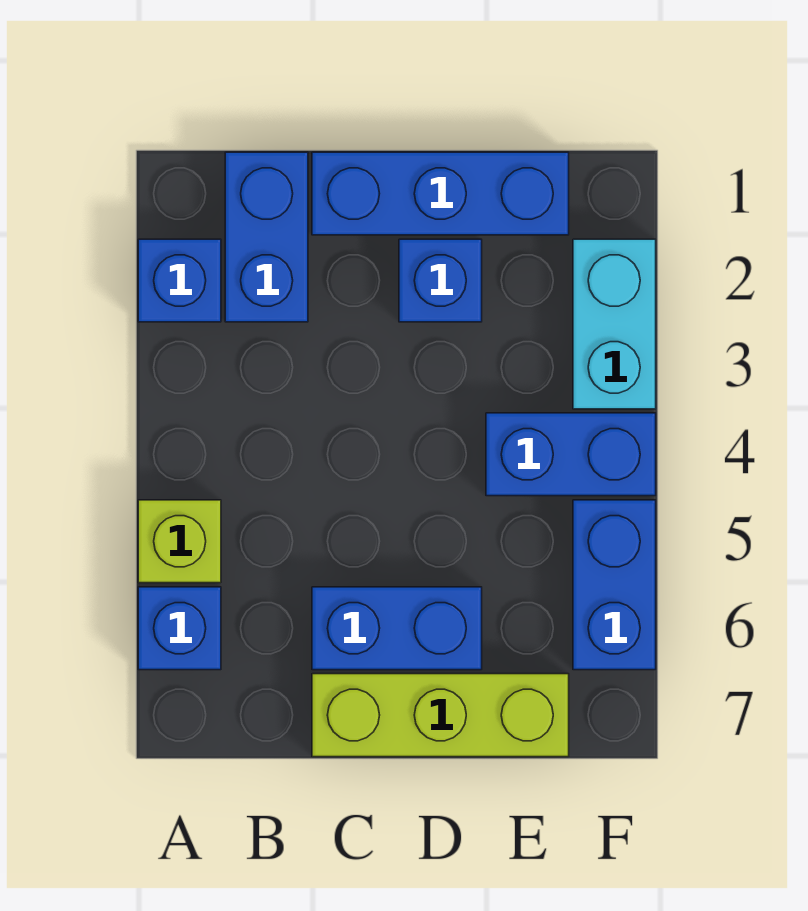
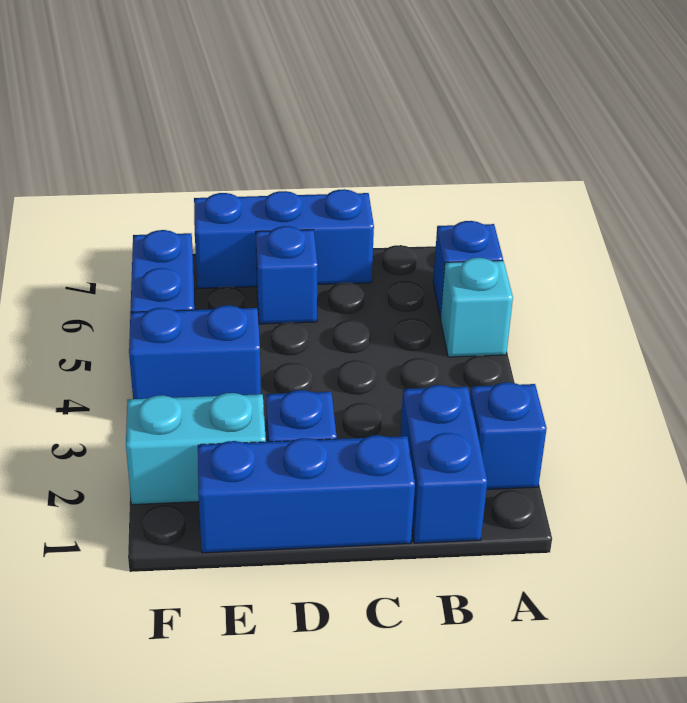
lime 1x1 brick [138,500,221,583] -> cyan 1x1 brick [440,258,513,357]
blue 1x2 brick [312,587,482,670] -> blue 1x1 brick [256,226,318,324]
lime 1x3 brick [312,674,569,757] -> blue 1x3 brick [194,189,374,288]
cyan 1x2 brick [573,239,656,409] -> cyan 1x2 brick turned to [126,393,266,505]

